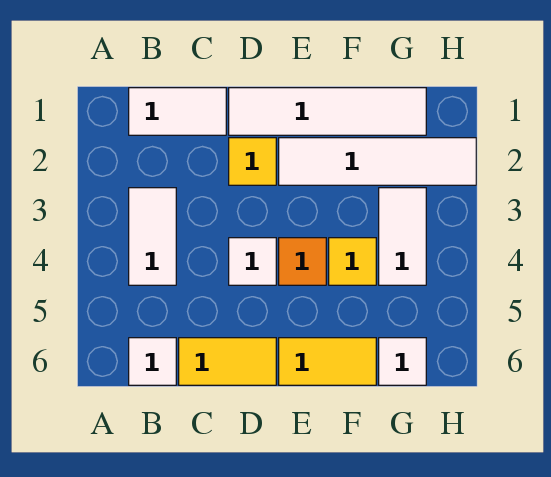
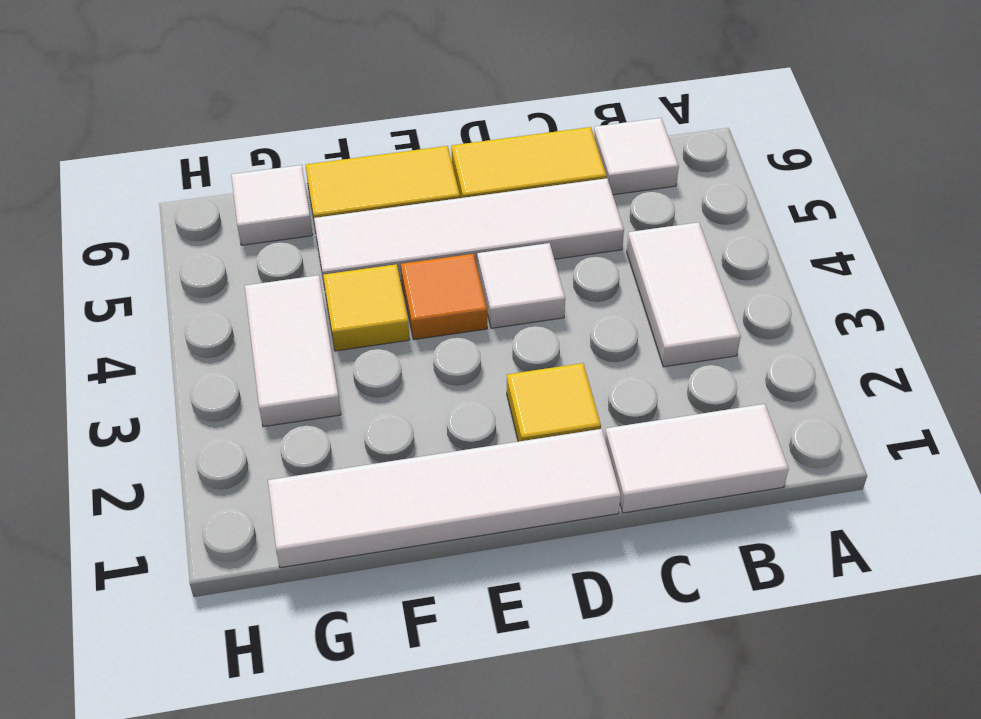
white 1x4 tile [279,138,476,185] -> white 1x4 tile moved to [314,178,624,281]

